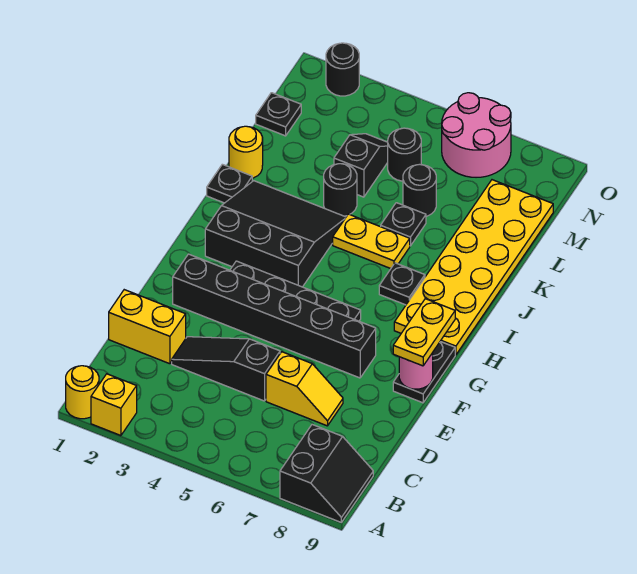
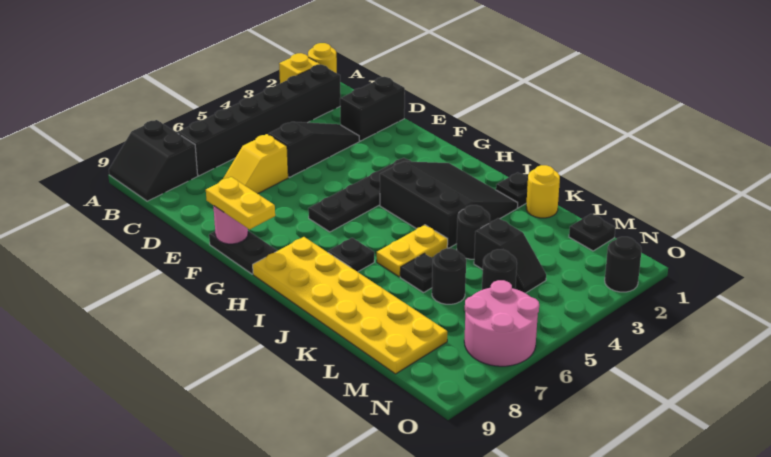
yellow 1x2 brick [109,290,186,364] -> black 1x2 brick [340,77,405,141]
black 1x6 brick [173,254,376,378] -> black 1x6 brick moved to [177,65,341,176]
black 3x3 slope [205,181,346,287] -> black 3x3 slope turned to [380,161,518,248]

